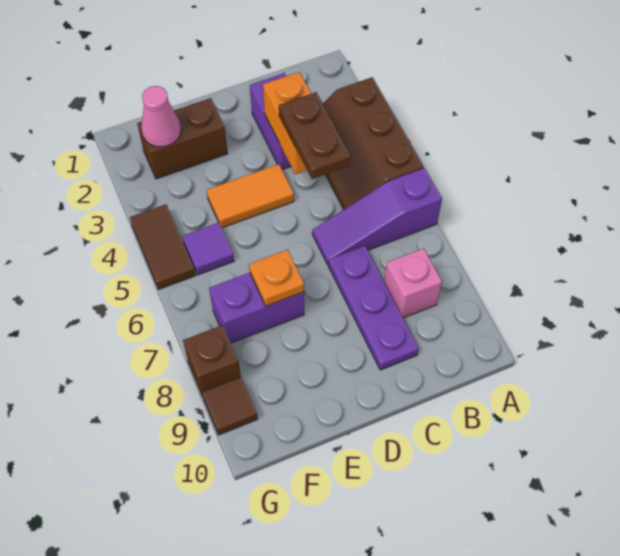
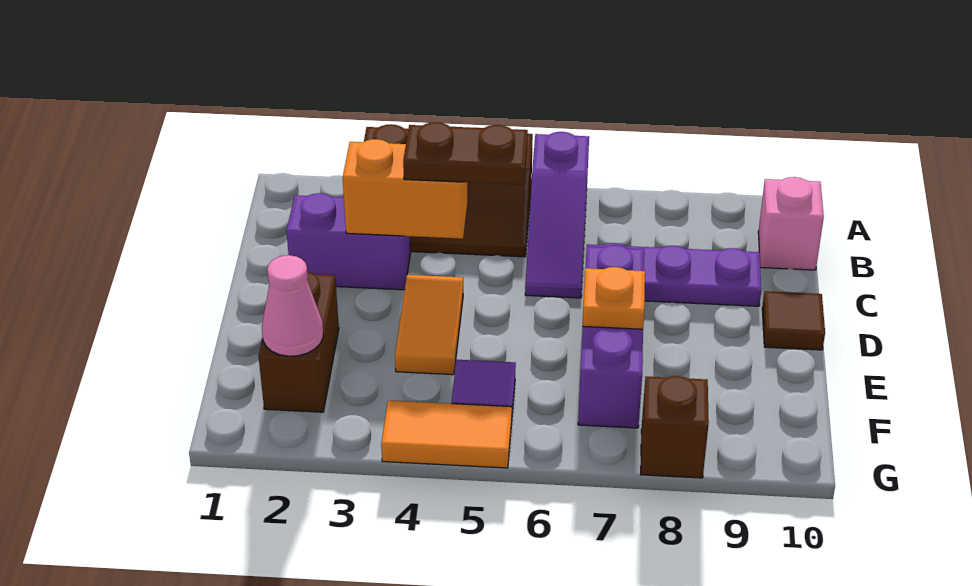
pink 1x1 brick [384,248,442,318] -> pink 1x1 brick moved to [758,177,824,270]
purple 1x2 brick [209,273,304,343] -> purple 1x3 brick [578,245,644,428]
brown 1x2 tile [130,204,196,289] -> orange 1x2 tile [381,400,512,468]
brown 1x1 tile [202,377,258,435] -> brown 1x1 tile moved to [762,291,825,350]

